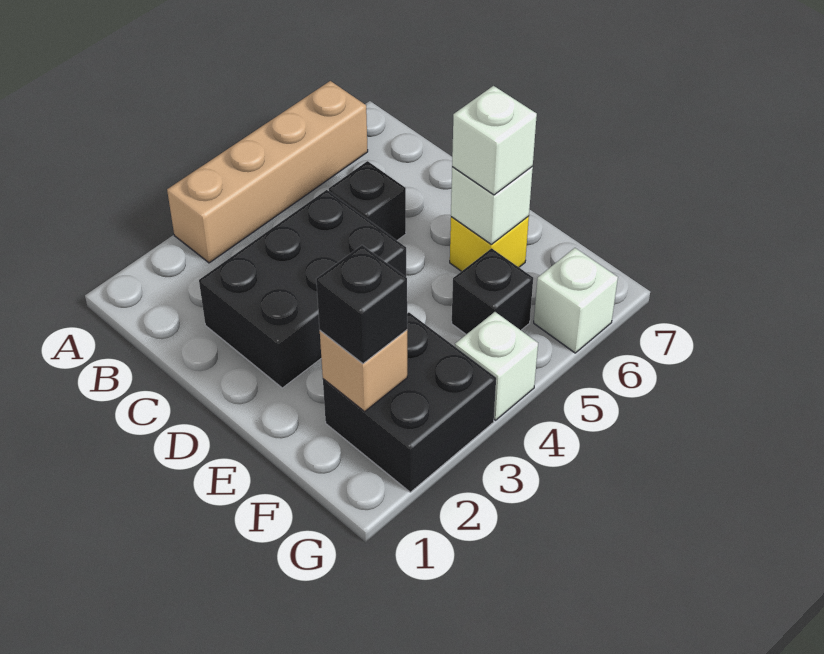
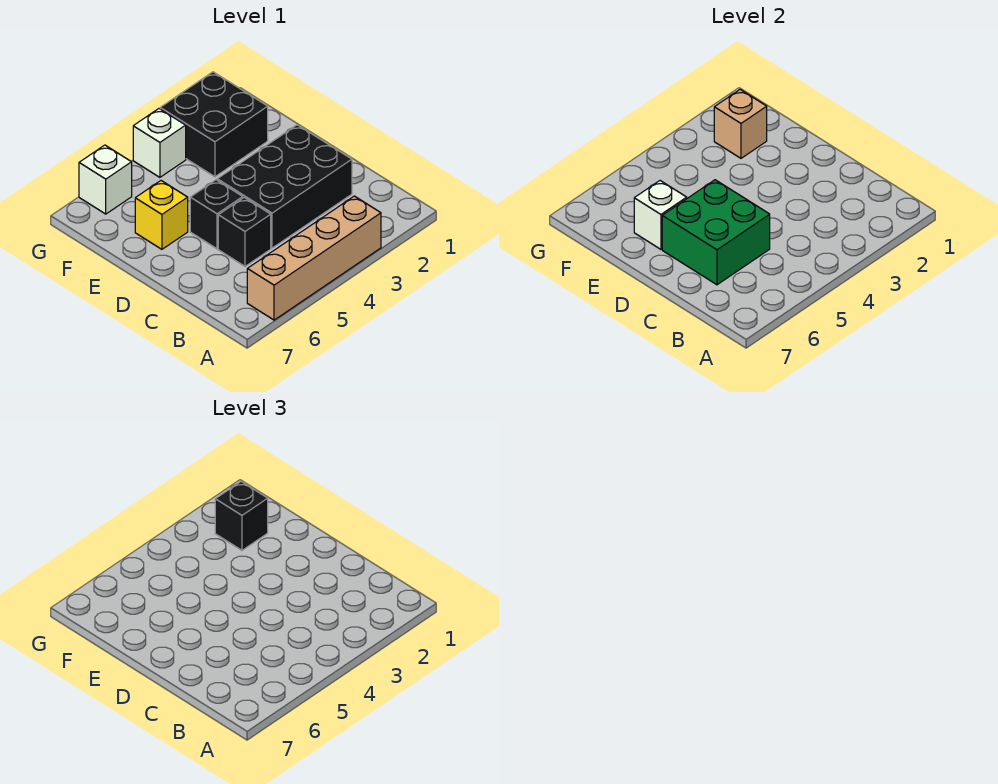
none -> green 2x2 brick [662,180,770,285]
white 1x1 brick [452,86,537,195] -> none
black 1x1 brick [452,248,533,334] -> black 1x1 brick moved to [190,180,243,249]

